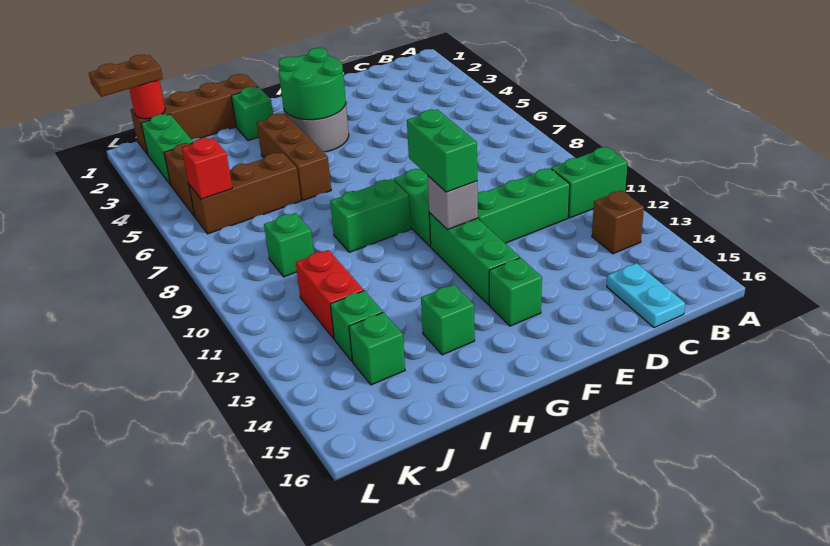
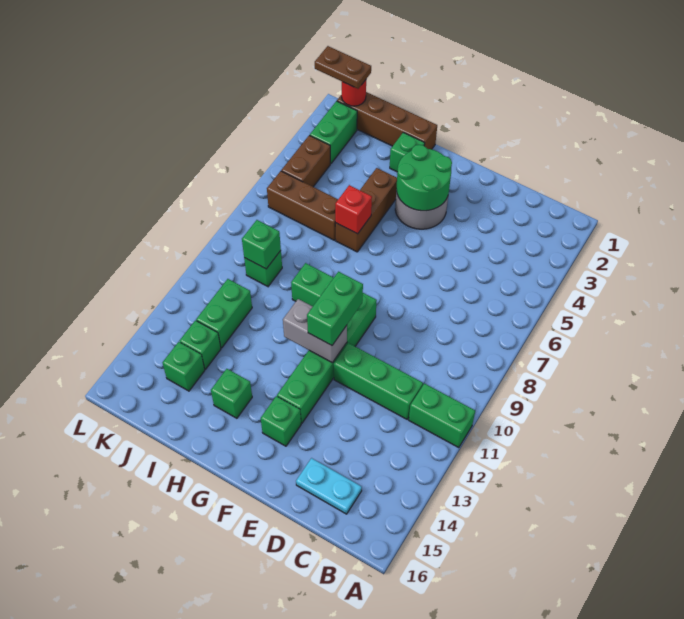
brown 1x1 brick [592,191,644,254] -> none
cyan 1x2 plate [607,263,685,328] -> cyan 1x2 plate turned to [296,458,362,514]
grey 1x1 brick [428,176,478,230] -> grey 1x2 brick [283,299,347,363]
none -> green 1x1 brick [242,220,281,269]
red 1x2 brick [296,250,364,339] -> green 1x2 brick [196,279,252,348]
red 1x1 brick [182,138,232,199] -> red 1x1 brick moved to [335,185,372,234]

